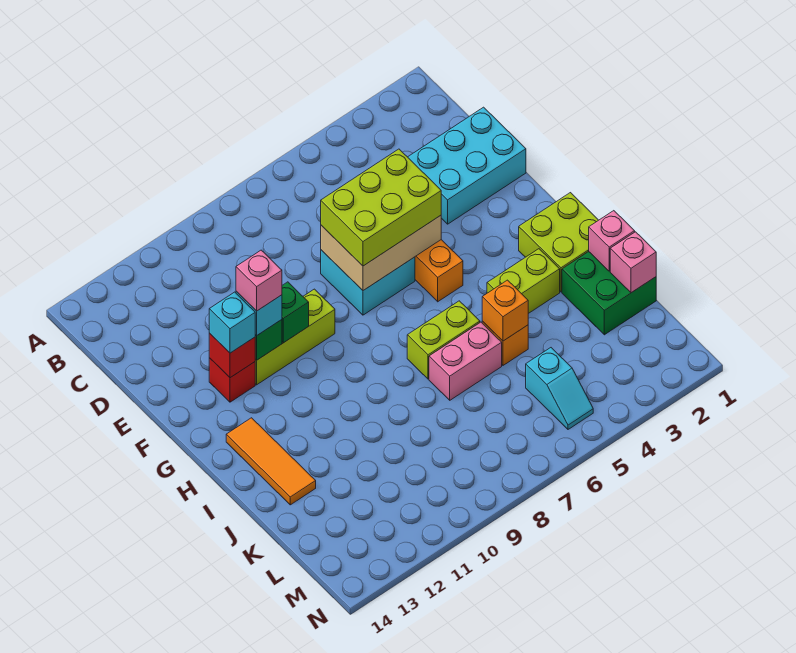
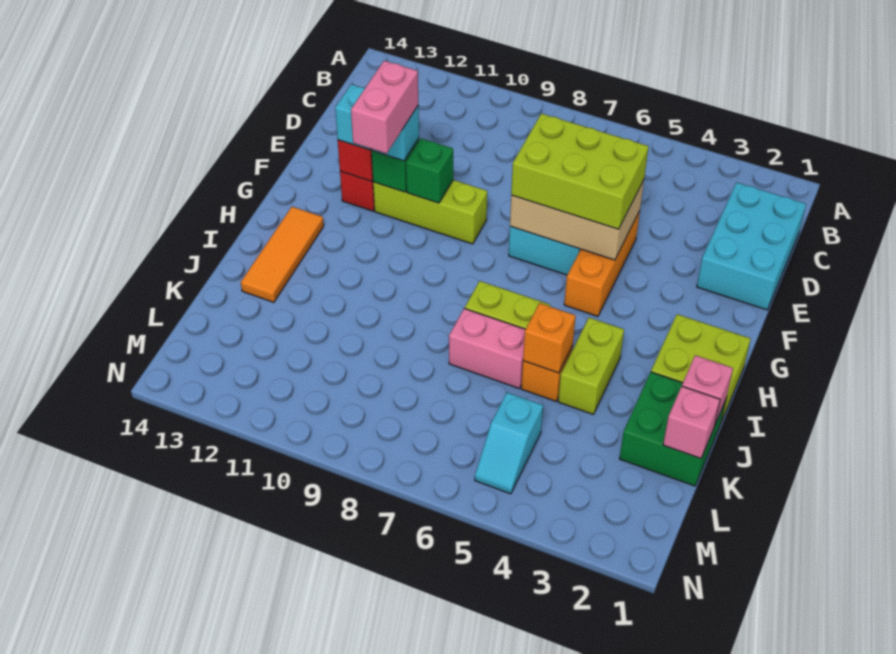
cyan 2x3 brick [408,107,526,224] -> cyan 2x3 brick turned to [697,182,806,310]
pink 1x1 brick [236,250,282,311] -> pink 1x2 brick [351,61,418,154]
lime 1x2 brick [487,249,560,314] -> lime 1x2 brick turned to [558,318,624,415]

